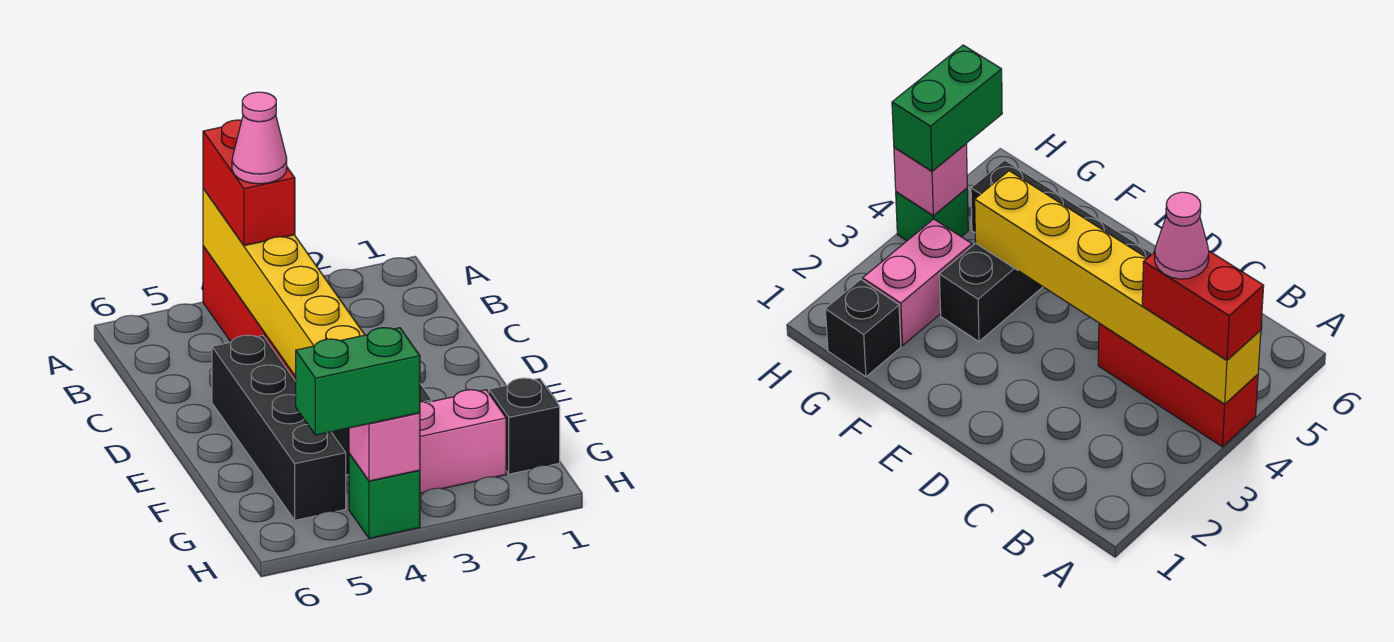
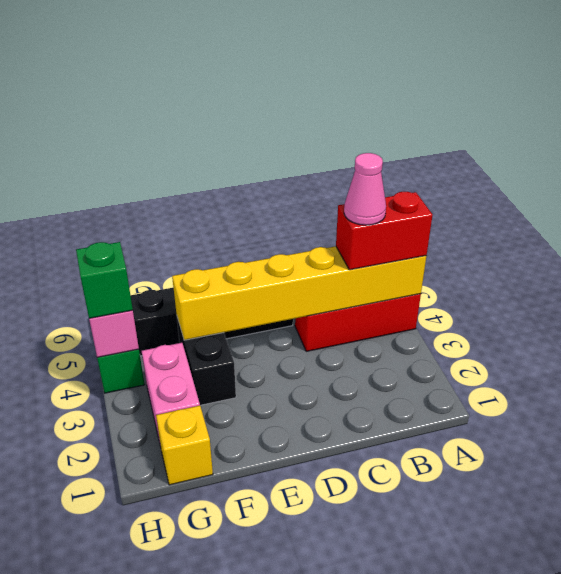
black 1x1 brick [489,378,560,474] -> yellow 1x1 brick [156,406,213,485]
green 1x2 brick [296,328,420,435] -> green 1x1 brick [76,242,133,318]

